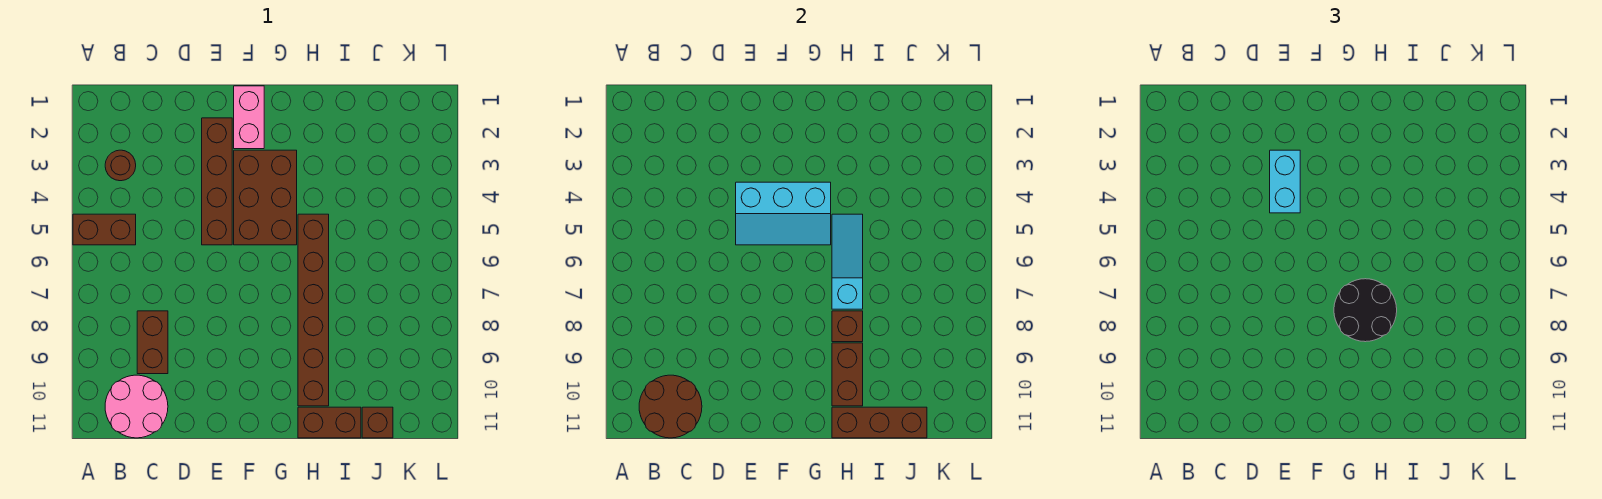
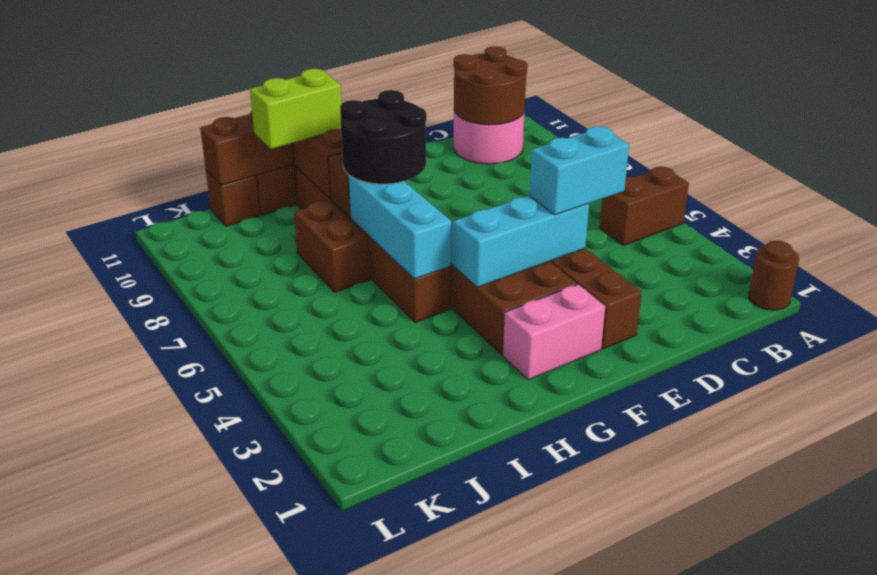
brown 1x1 round brick [105,150,136,181] -> brown 1x1 round brick moved to [749,241,799,310]
brown 1x2 brick [137,311,168,374] -> brown 1x2 brick moved to [294,201,370,292]
cyan 1x2 brick [1270,150,1300,213] -> cyan 1x2 brick turned to [530,126,629,215]
pink 1x2 brick [234,86,264,149] -> pink 1x2 brick turned to [503,284,605,380]
cyan 1x3 slope [832,214,863,309] -> cyan 1x3 brick [348,175,451,279]
none -> lime 1x2 brick [250,69,342,149]

